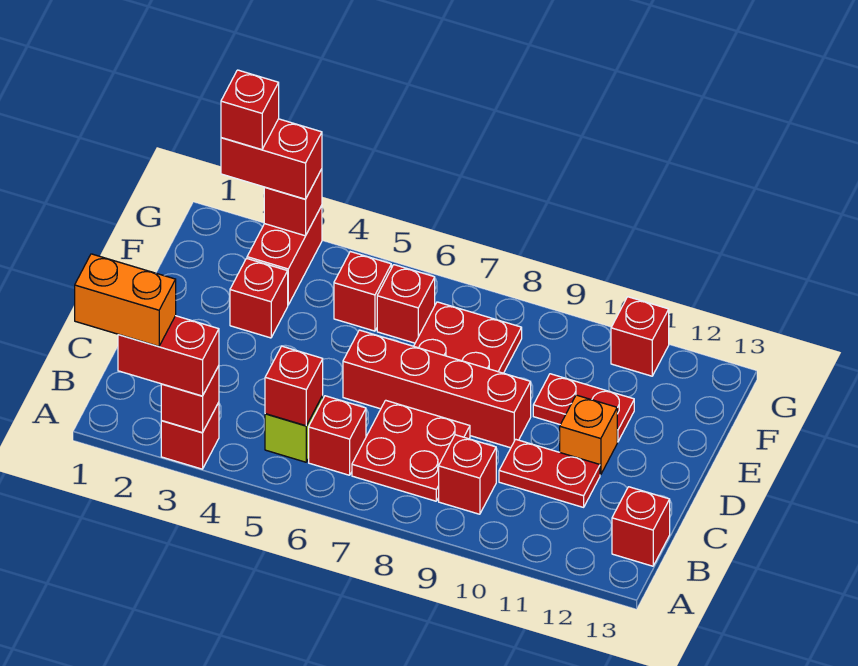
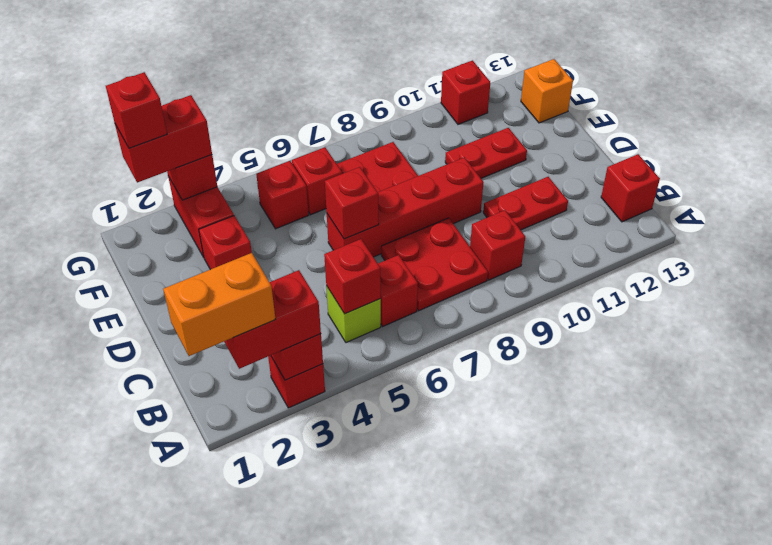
none -> red 1x1 brick [325,167,379,239]
orange 1x1 brick [560,395,617,475] -> orange 1x1 brick moved to [521,59,573,123]

